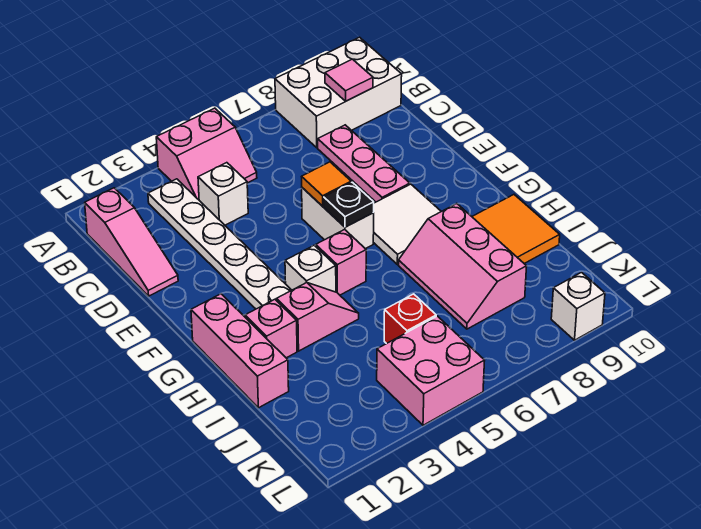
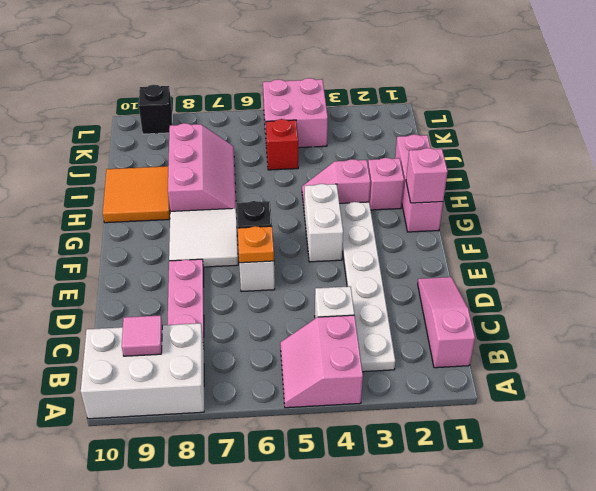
pink 2x2 slope [156,108,257,200] -> pink 2x2 slope turned to [280,315,363,408]
orange 1x1 tile [302,162,351,206] -> orange 1x1 plate [238,226,274,263]
white 1x1 brick [285,245,336,292] -> white 1x2 brick [304,184,343,262]
pink 1x1 brick [316,230,366,295] -> pink 1x1 brick moved to [406,148,448,203]
white 1x1 brick [551,273,605,340] -> black 1x1 brick [139,85,172,134]

